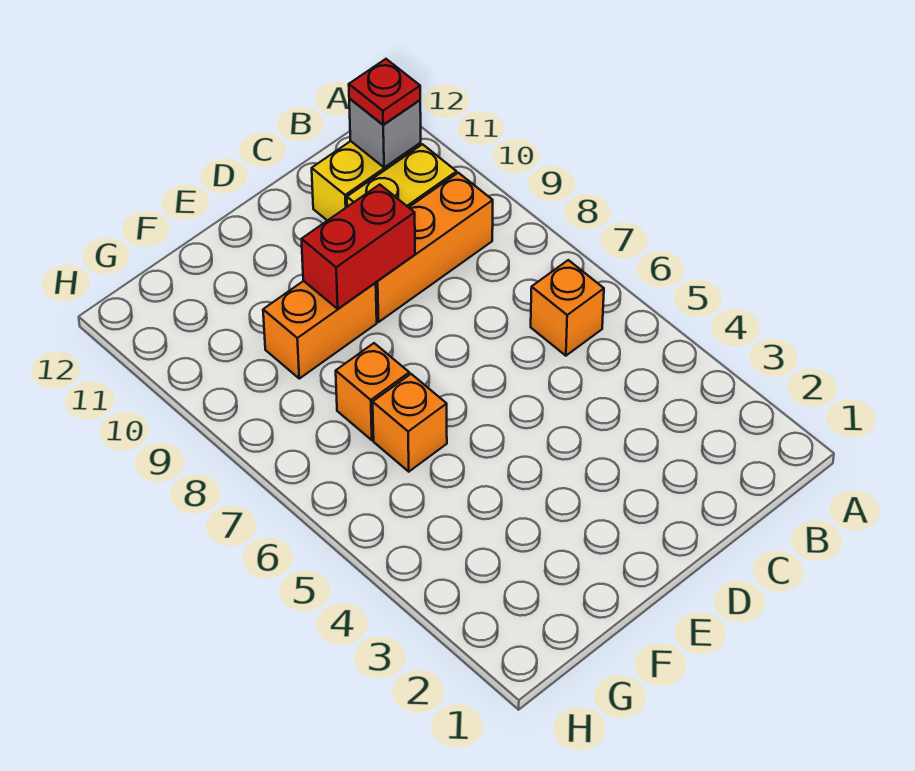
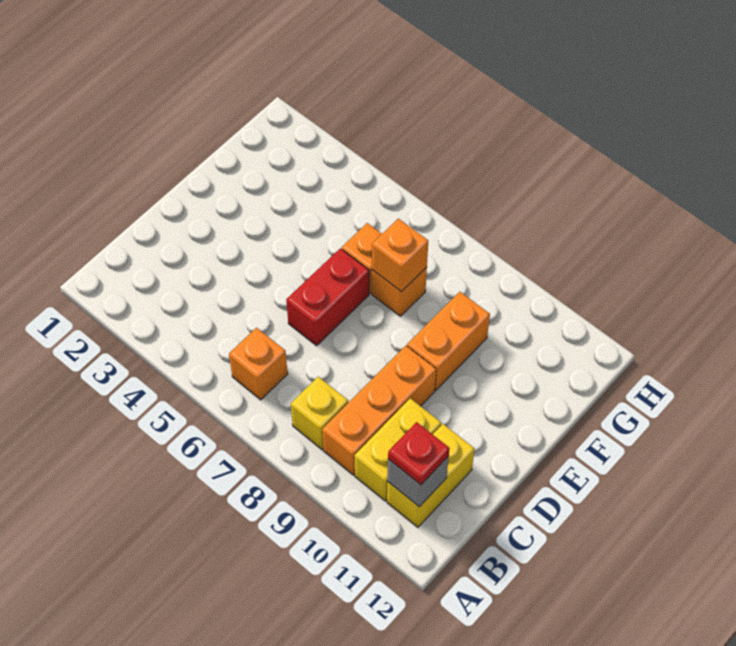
none -> yellow 1x1 brick [291,377,348,449]
red 1x2 brick [301,185,415,309] -> red 1x2 brick moved to [286,248,369,346]
none -> orange 1x1 brick [372,218,428,292]

